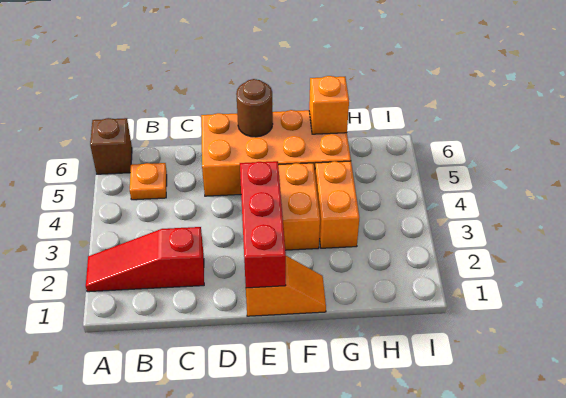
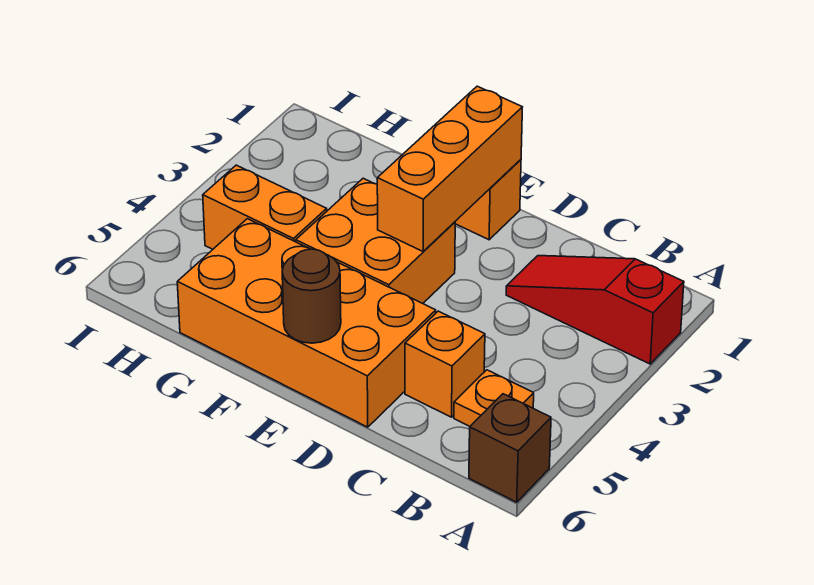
red 1x3 slope [86,227,204,292] -> red 1x3 slope turned to [506,256,684,364]
red 1x3 brick [240,161,286,288] -> orange 1x3 brick [377,86,522,251]
orange 1x2 brick [315,161,359,248] -> orange 1x2 brick turned to [203,165,327,249]
orange 1x1 brick [309,76,349,134] -> orange 1x1 brick moved to [405,311,485,417]

